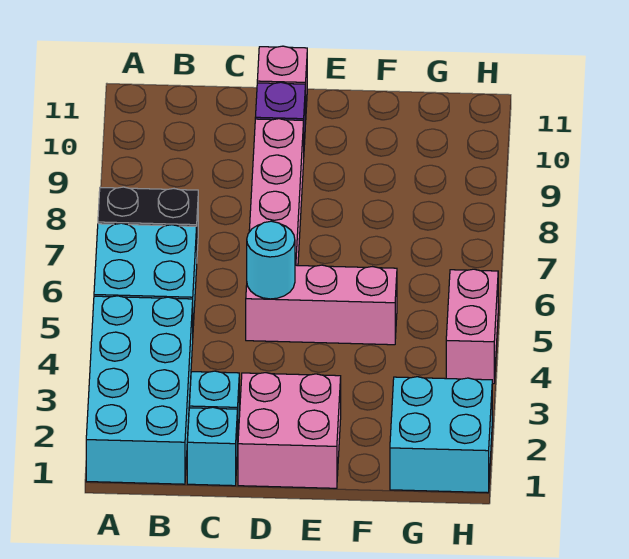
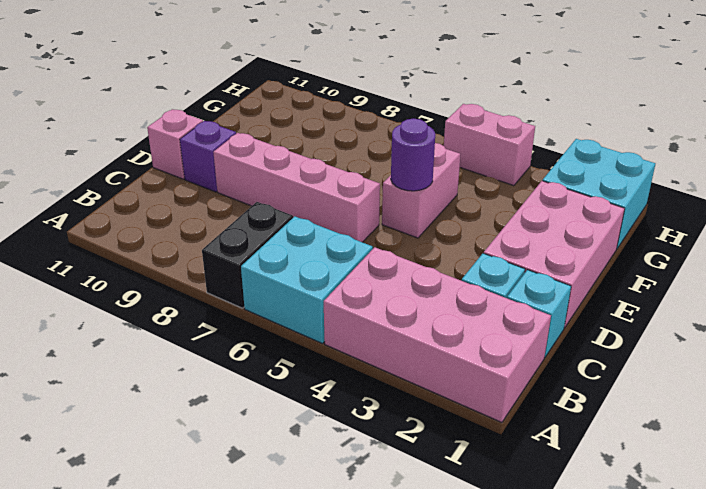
cyan 2x4 brick [86,296,193,484] -> pink 2x4 brick [324,247,551,422]
pink 2x2 brick [238,373,341,488] -> pink 2x3 brick [484,181,625,328]
pink 1x3 brick [246,265,397,345] -> pink 1x2 brick [382,143,460,238]
cyan 1x1 round brick [247,221,295,299] -> none
none -> purple 1x1 round brick [391,119,435,191]

